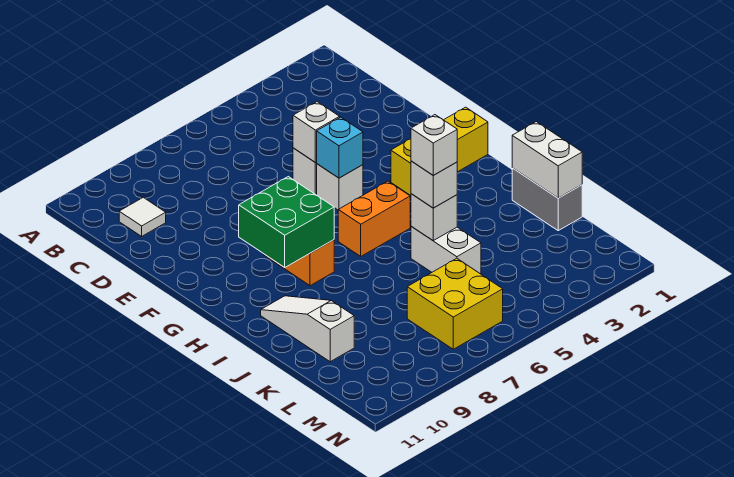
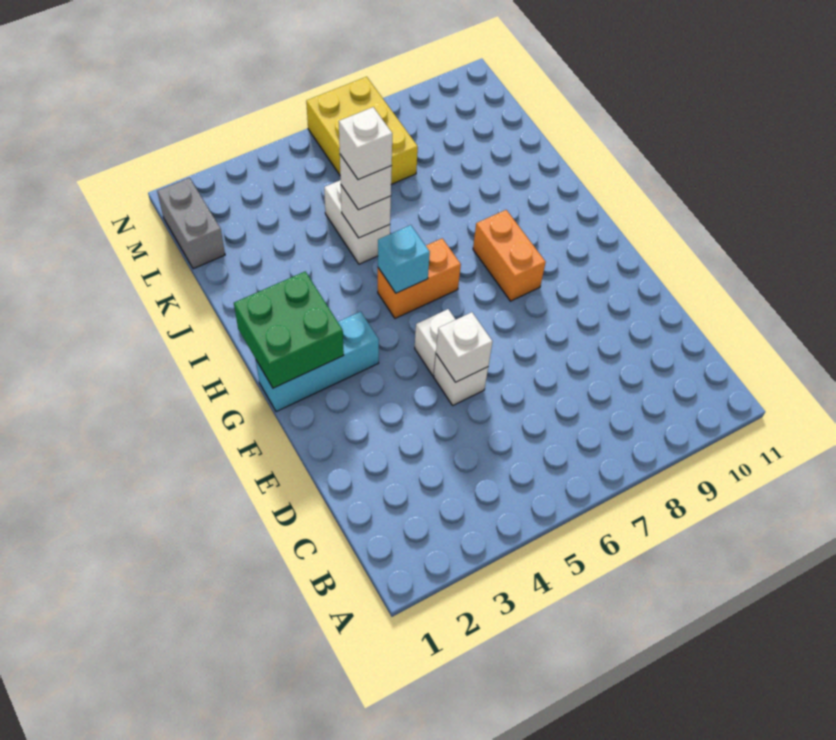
white 1x1 tile [119,197,166,236] -> none
cyan 1x1 brick [317,117,363,178] -> cyan 1x1 brick moved to [378,225,430,293]
yellow 1x3 brick [391,107,488,196] -> cyan 1x3 brick [256,312,379,412]
green 2x2 brick [239,177,334,267] -> green 2x2 brick moved to [234,271,344,388]
white 1x3 slope [261,296,354,362] -> none
grey 1x2 brick [512,168,582,231] -> grey 1x2 brick moved to [157,178,225,269]
white 1x2 brick [512,122,582,198] -> none
yellow 2x2 brick [407,258,503,349] -> yellow 2x3 brick [306,77,418,184]

